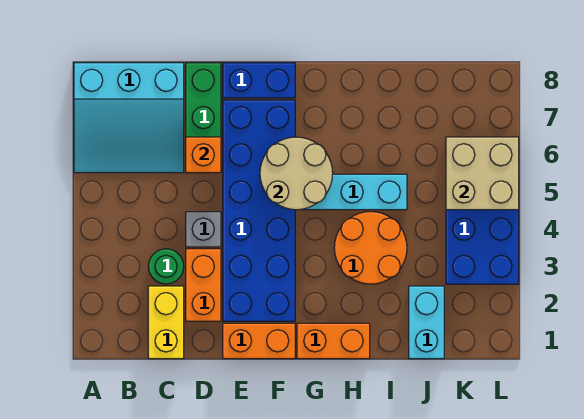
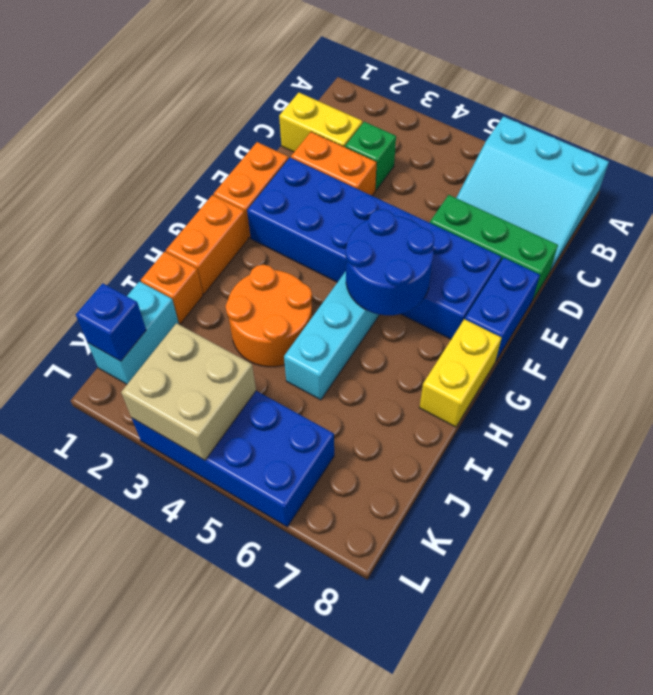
cyan 3x3 slope [74,63,184,173] -> cyan 3x3 slope turned to [456,116,609,271]
green 1x1 round brick [148,249,184,284] -> green 1x1 brick [345,122,396,190]
grey 1x1 brick [186,212,221,247] -> none
orange 1x1 brick [186,137,221,173] -> orange 1x1 brick moved to [141,252,203,324]
tan 2x2 round brick [260,137,333,210] -> blue 2x2 round brick [346,209,434,315]
none -> yellow 1x2 brick [419,319,501,427]
cyan 1x2 brick [409,286,444,359] -> cyan 1x2 brick turned to [88,281,179,384]
none -> blue 1x1 brick [76,283,146,361]
tan 2x2 brick [446,137,519,210] -> tan 2x2 brick moved to [121,323,256,460]

